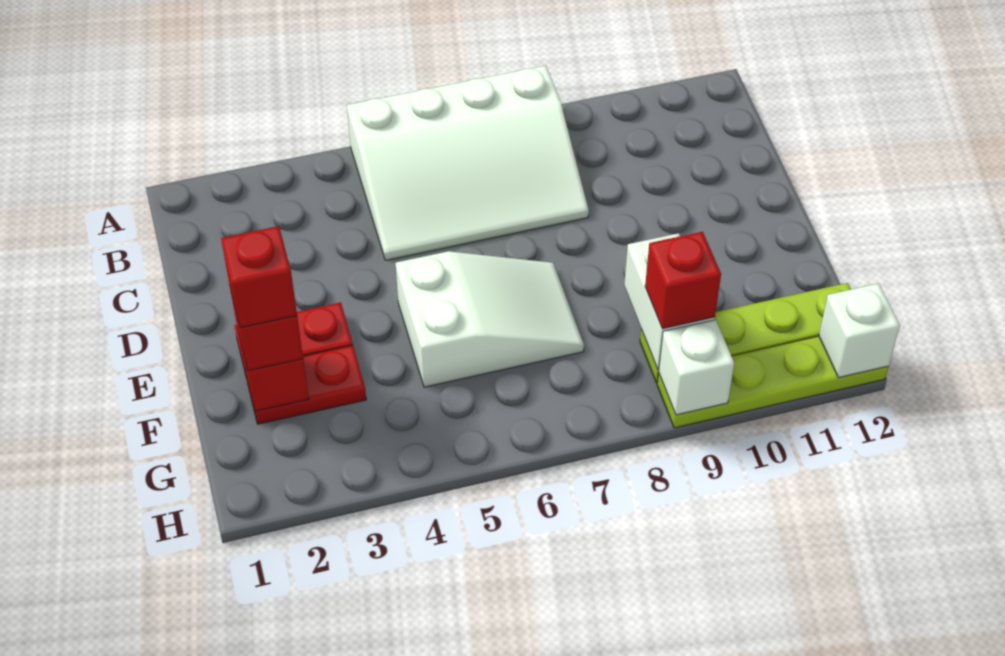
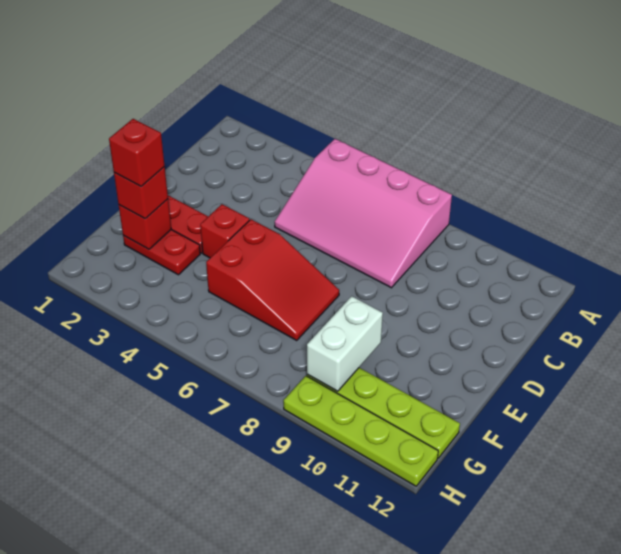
white 3x4 slope [347,66,589,260] -> pink 3x4 slope [275,139,452,288]
white 2x3 slope [396,251,584,387] -> red 2x3 slope [206,219,339,340]
red 1x1 brick [645,232,721,329] -> red 1x1 brick moved to [200,204,249,258]
white 1x1 brick [659,320,734,415] -> none
white 1x1 brick [819,283,900,378] -> none

